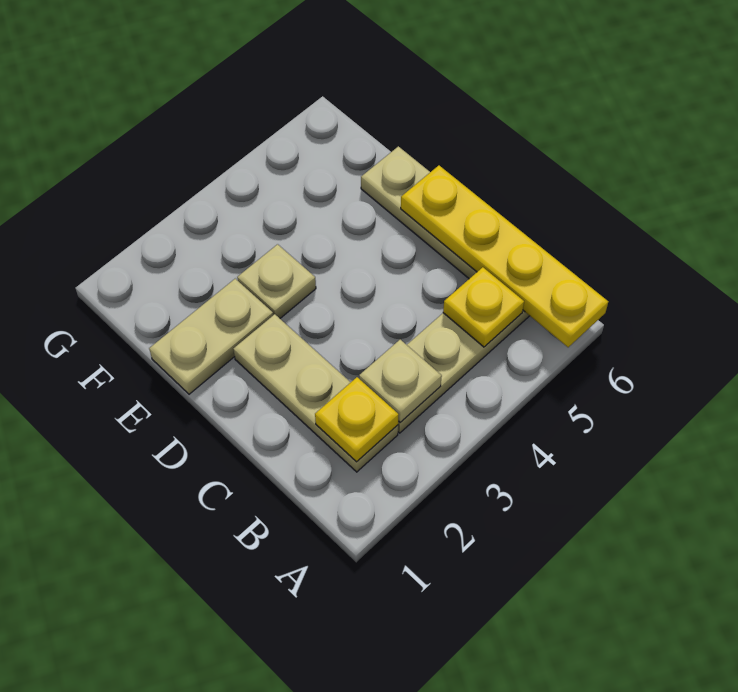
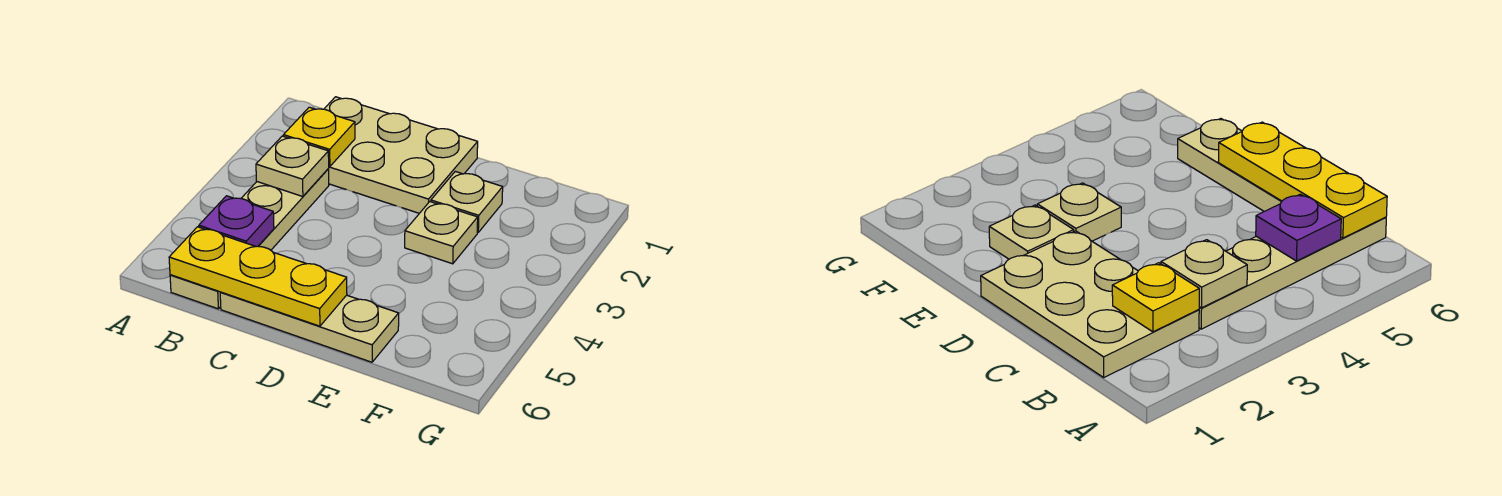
yellow 1x4 plate [401,166,608,347] -> yellow 1x3 plate [169,227,347,326]
tan 1x3 plate [233,314,398,472] -> tan 2x3 plate [325,97,478,213]
yellow 1x1 plate [443,267,524,347] -> purple 1x1 plate [199,196,274,247]
tan 1x2 plate [149,279,273,394] -> tan 1x1 plate [431,171,503,232]

